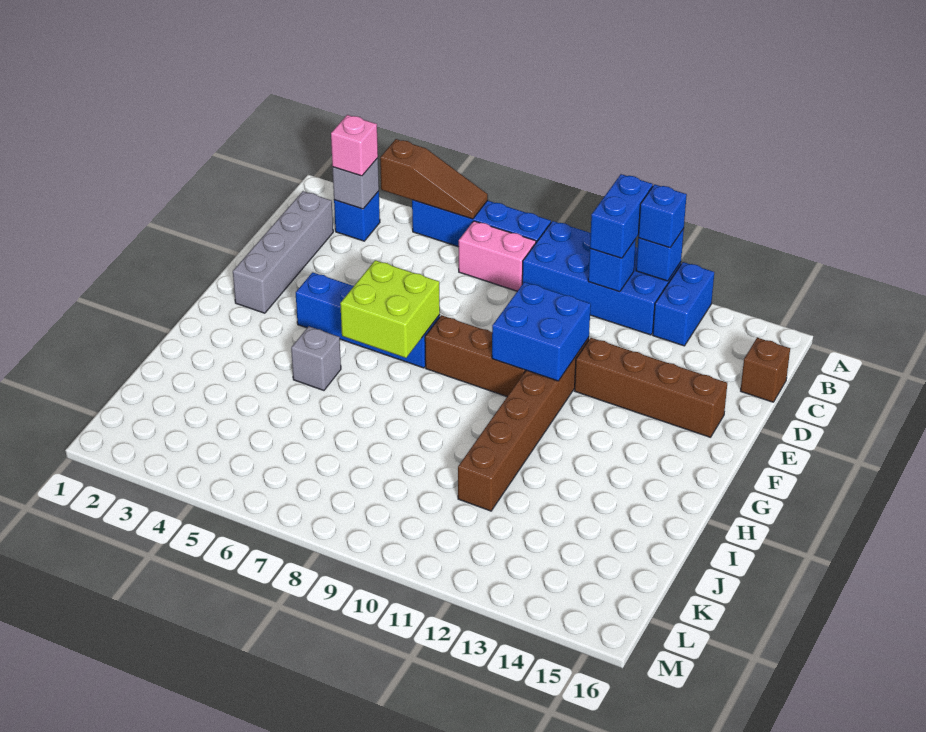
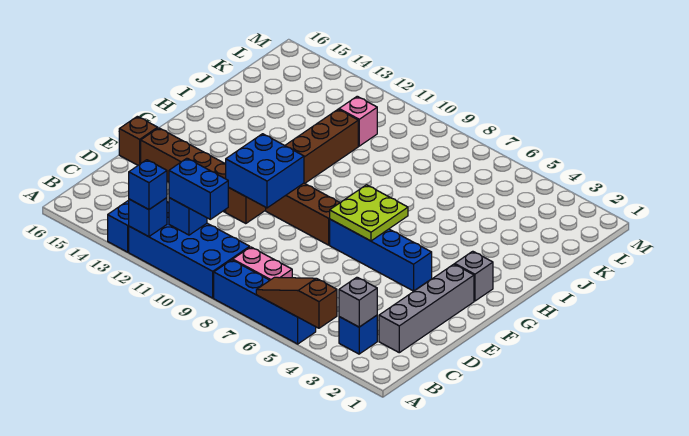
blue 1x2 brick [590,174,653,258] -> blue 1x2 brick turned to [169,158,228,219]
pink 1x1 brick [331,115,378,176] -> pink 1x1 brick moved to [339,96,377,146]
brown 1x1 brick [741,338,790,402] -> brown 1x1 brick moved to [119,116,158,165]
lime 2x2 brick [340,260,440,358] -> lime 2x2 plate [330,185,408,241]
grey 1x1 brick [291,326,341,390] -> grey 1x1 brick moved to [455,251,493,301]

